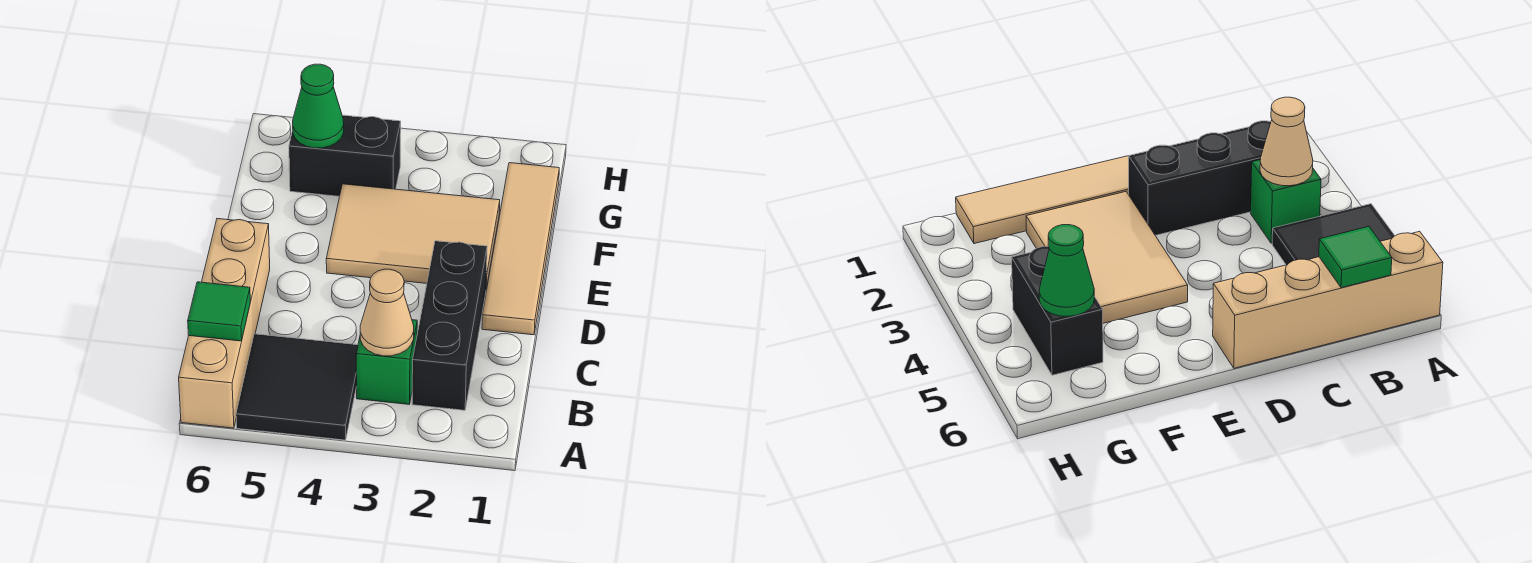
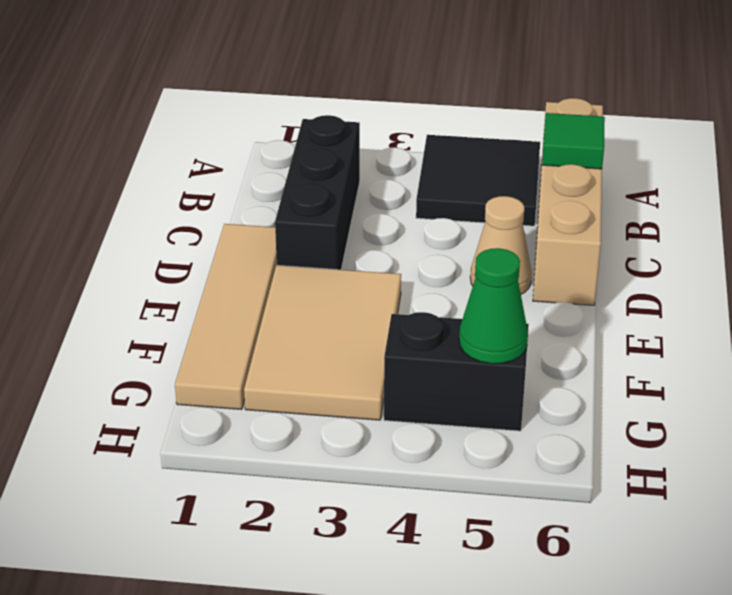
green 1x1 brick [356,320,417,404] -> none
tan 1x1 cone [360,269,414,356] -> tan 1x1 cone moved to [470,196,532,294]
tan 2x3 tile [326,184,500,288] -> tan 2x3 tile turned to [244,265,401,420]

